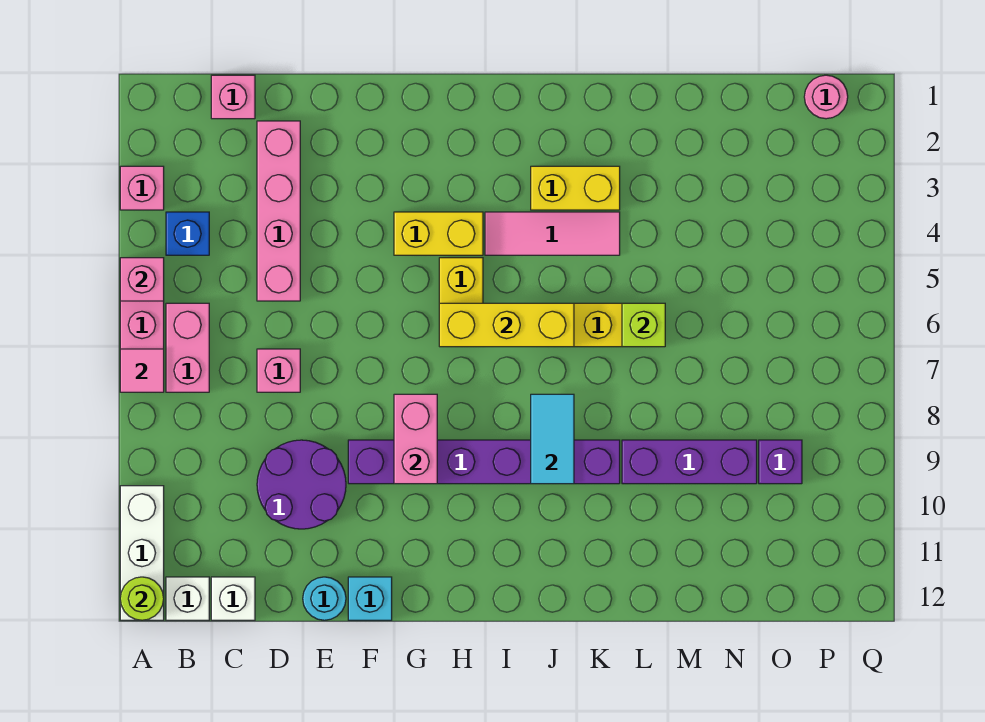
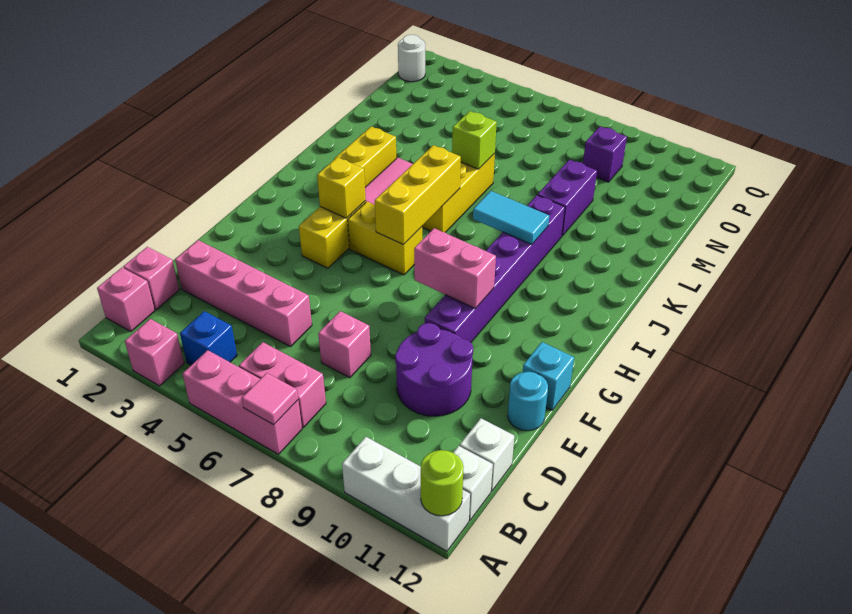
pink 1x1 brick [120,258,164,301] -> pink 1x1 brick moved to [97,268,155,332]
none -> yellow 1x1 brick [317,157,366,218]
purple 1x3 brick [622,440,757,484] -> purple 1x2 brick [538,160,597,236]
pink 1x1 round brick [804,75,848,119] -> white 1x1 round brick [398,35,425,82]

